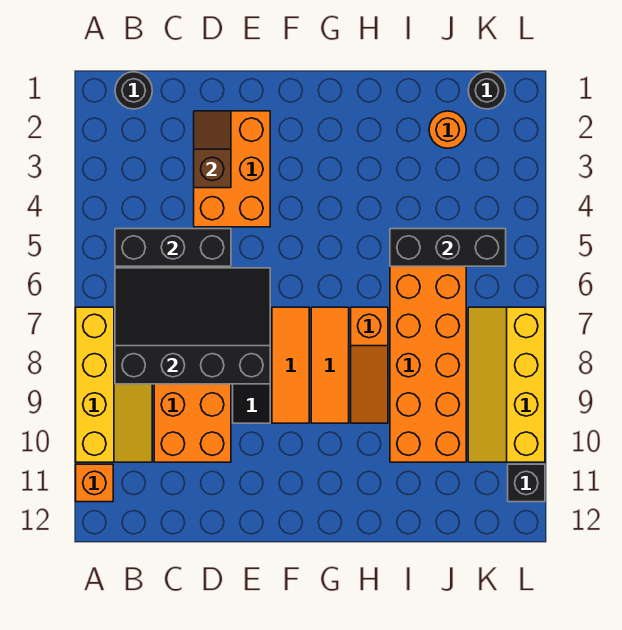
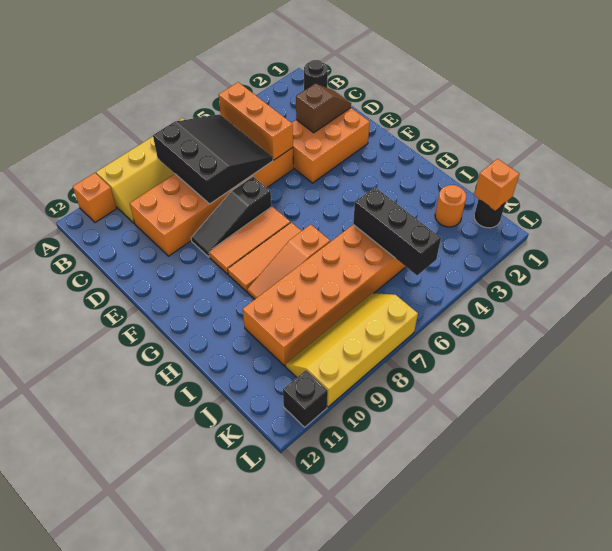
black 1x3 brick [115,229,231,266] -> orange 1x3 brick [219,82,293,160]
black 3x4 slope [115,268,270,384] -> black 3x3 slope [153,114,273,204]
none -> orange 1x1 brick [474,159,519,211]

